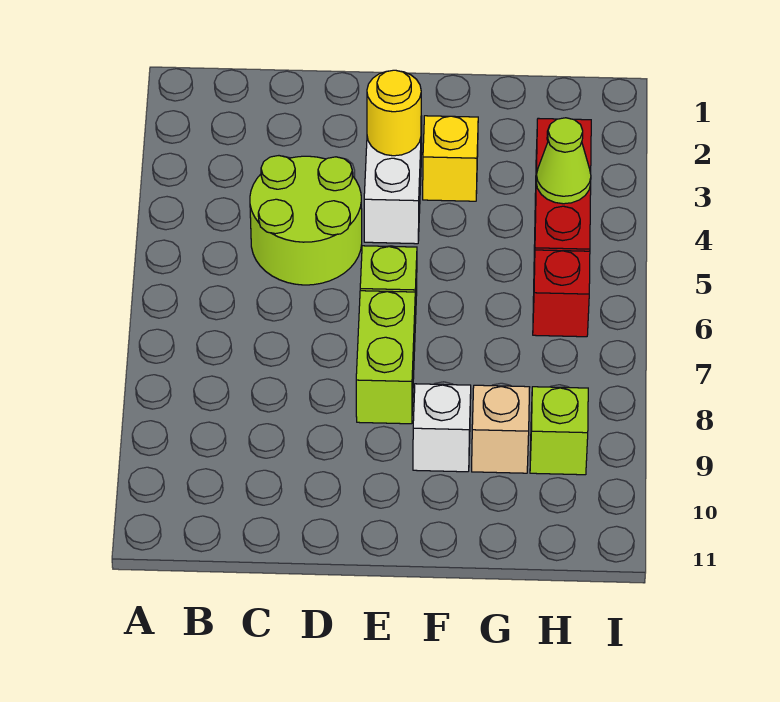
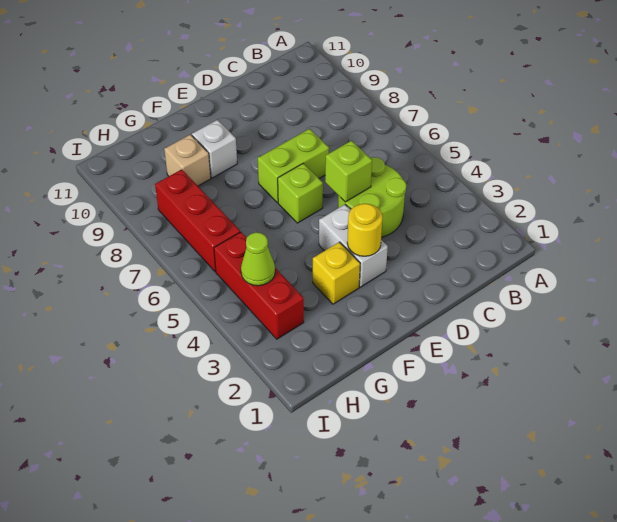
lime 1x2 brick [356,291,415,424] -> lime 1x2 brick turned to [258,129,329,203]
red 1x1 brick [533,250,590,337] -> red 1x3 brick [155,169,240,272]
lime 1x1 brick [530,387,588,475] -> lime 1x1 brick moved to [325,141,372,202]

